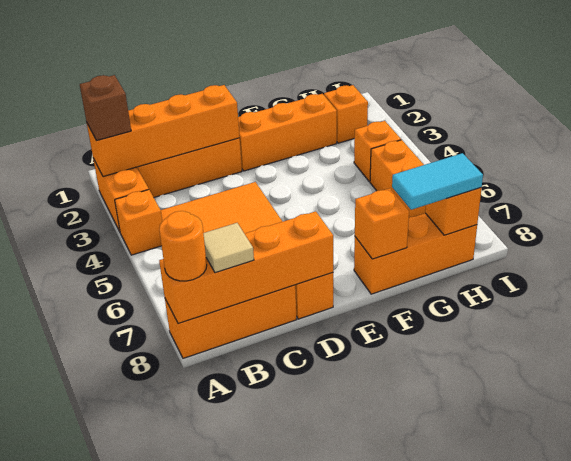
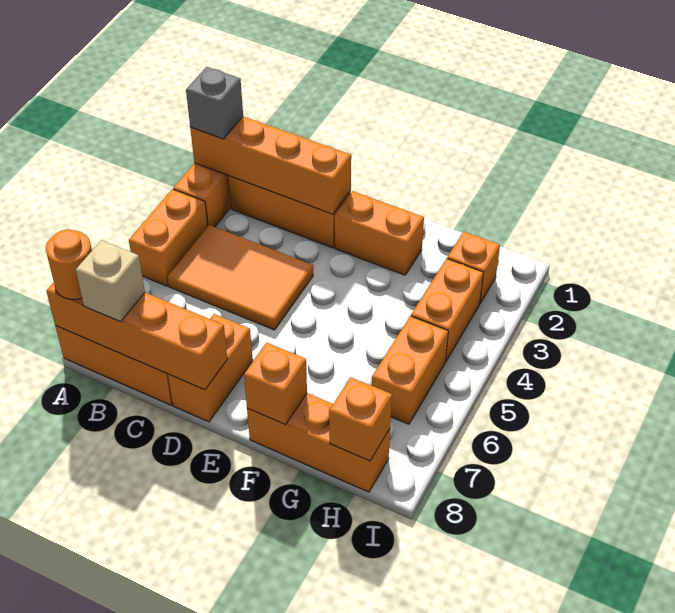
brown 1x1 brick [80,75,131,141] -> grey 1x1 brick [186,67,243,139]
orange 1x1 brick [115,190,162,255] -> orange 1x2 brick [129,189,208,286]
tan 1x1 tile [203,223,254,273] -> tan 1x1 brick [76,240,145,322]
orange 1x3 brick [238,94,337,171] -> orange 1x2 brick [335,191,424,275]
cyan 1x2 tile [392,153,483,210] -> none
orange 1x1 brick [354,121,401,182] -> orange 1x2 brick [411,259,483,362]

